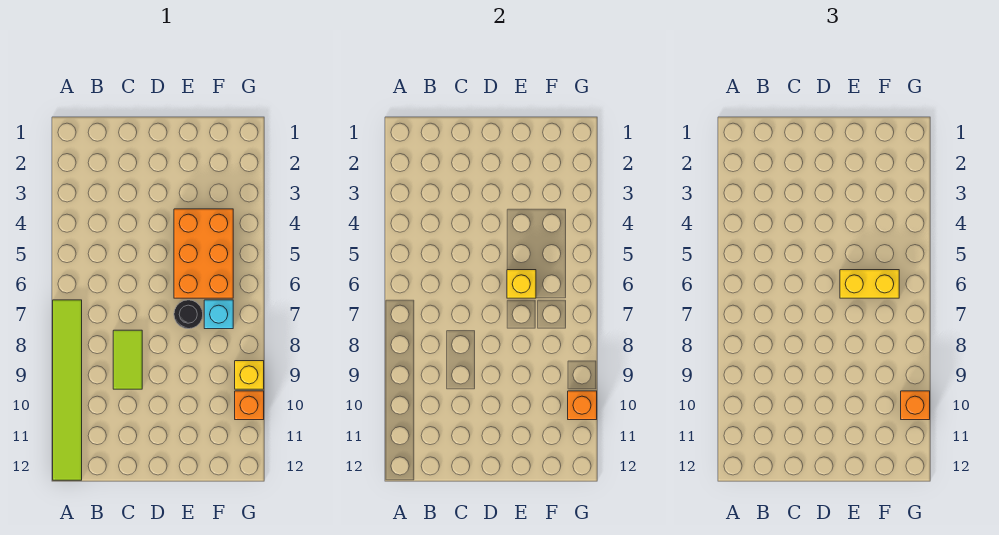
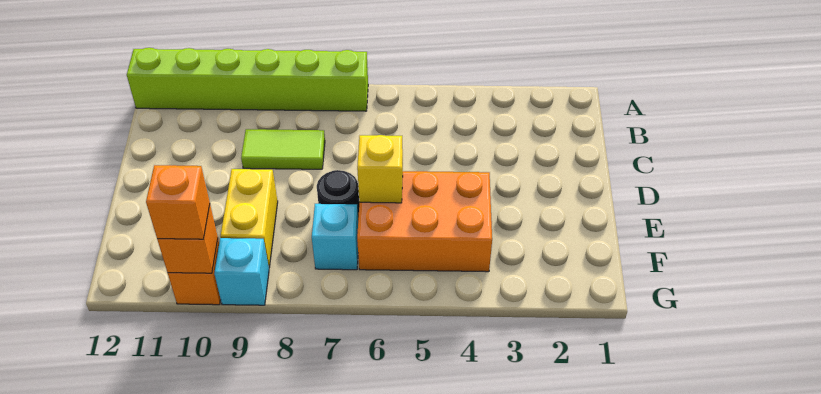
lime 1x6 tile [53,300,82,480] -> lime 1x6 brick [127,48,368,111]
yellow 1x2 brick [840,270,899,298] -> yellow 1x2 brick moved to [221,169,278,267]
yellow 1x1 brick [235,361,264,389] -> cyan 1x1 brick [214,238,269,305]

